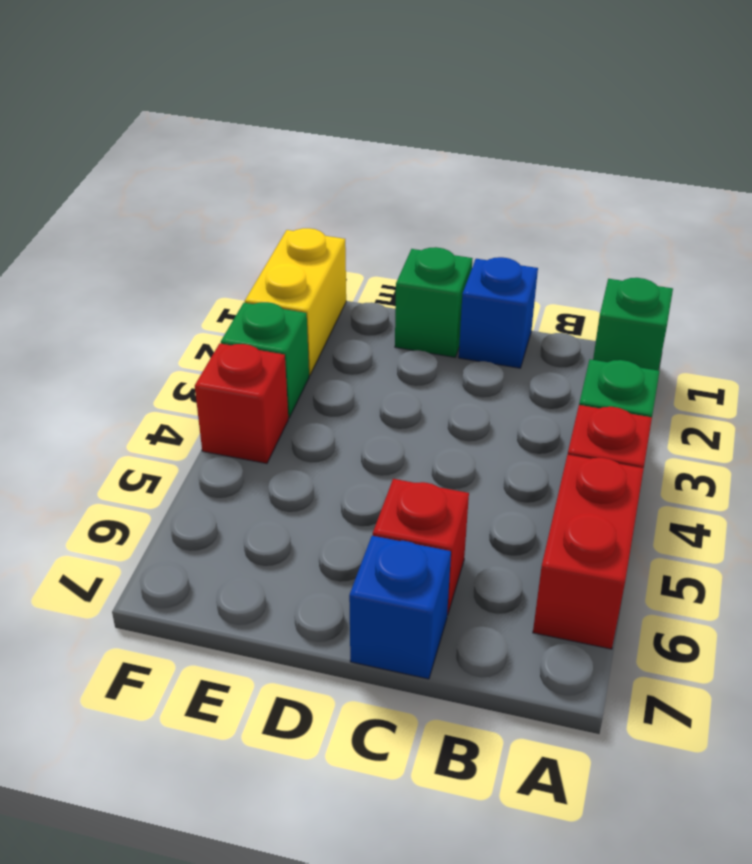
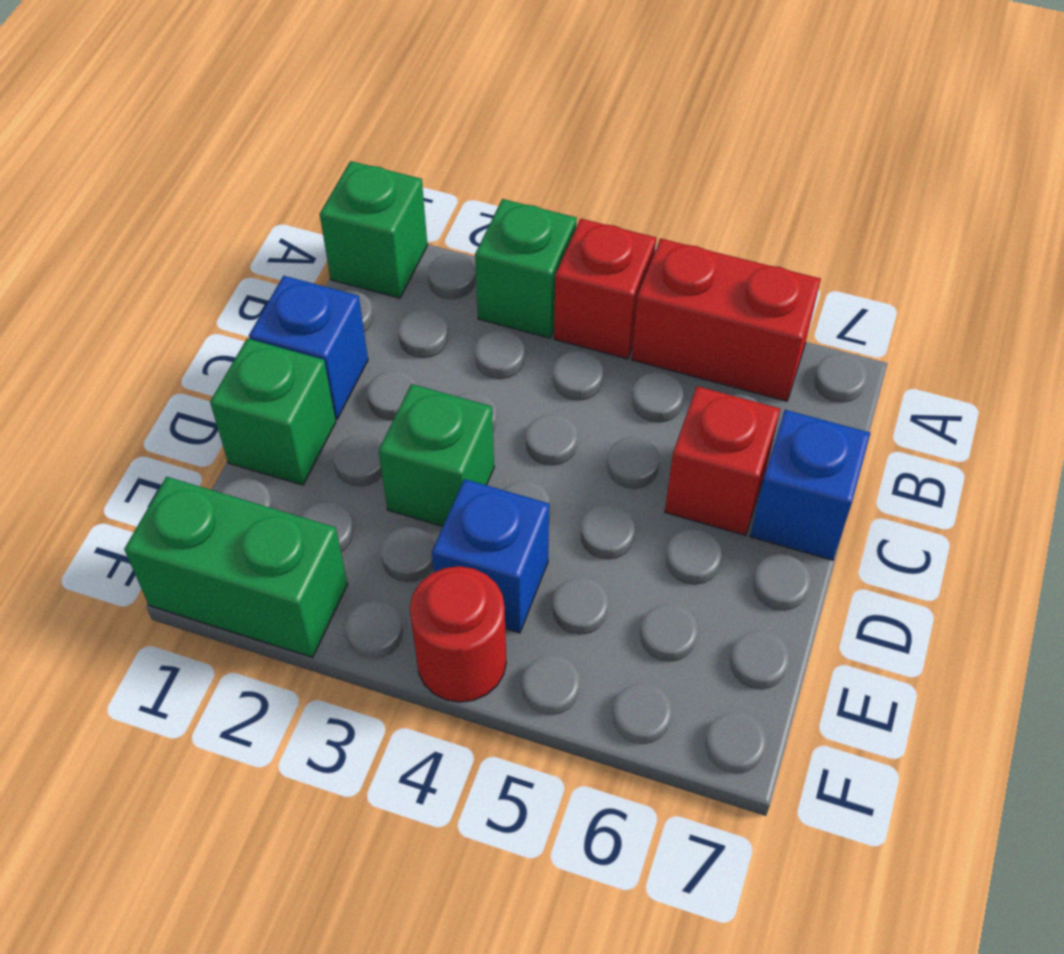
none -> blue 1x1 brick [432,479,549,633]
yellow 1x2 brick [245,228,346,376] -> green 1x2 brick [124,477,348,657]
green 1x1 brick [221,302,309,418] -> green 1x1 brick moved to [379,384,494,526]
red 1x1 brick [195,344,288,464] -> red 1x1 round brick [410,566,506,702]

